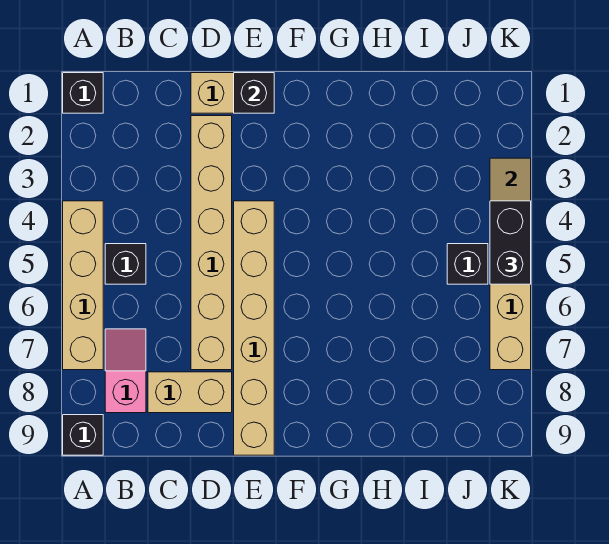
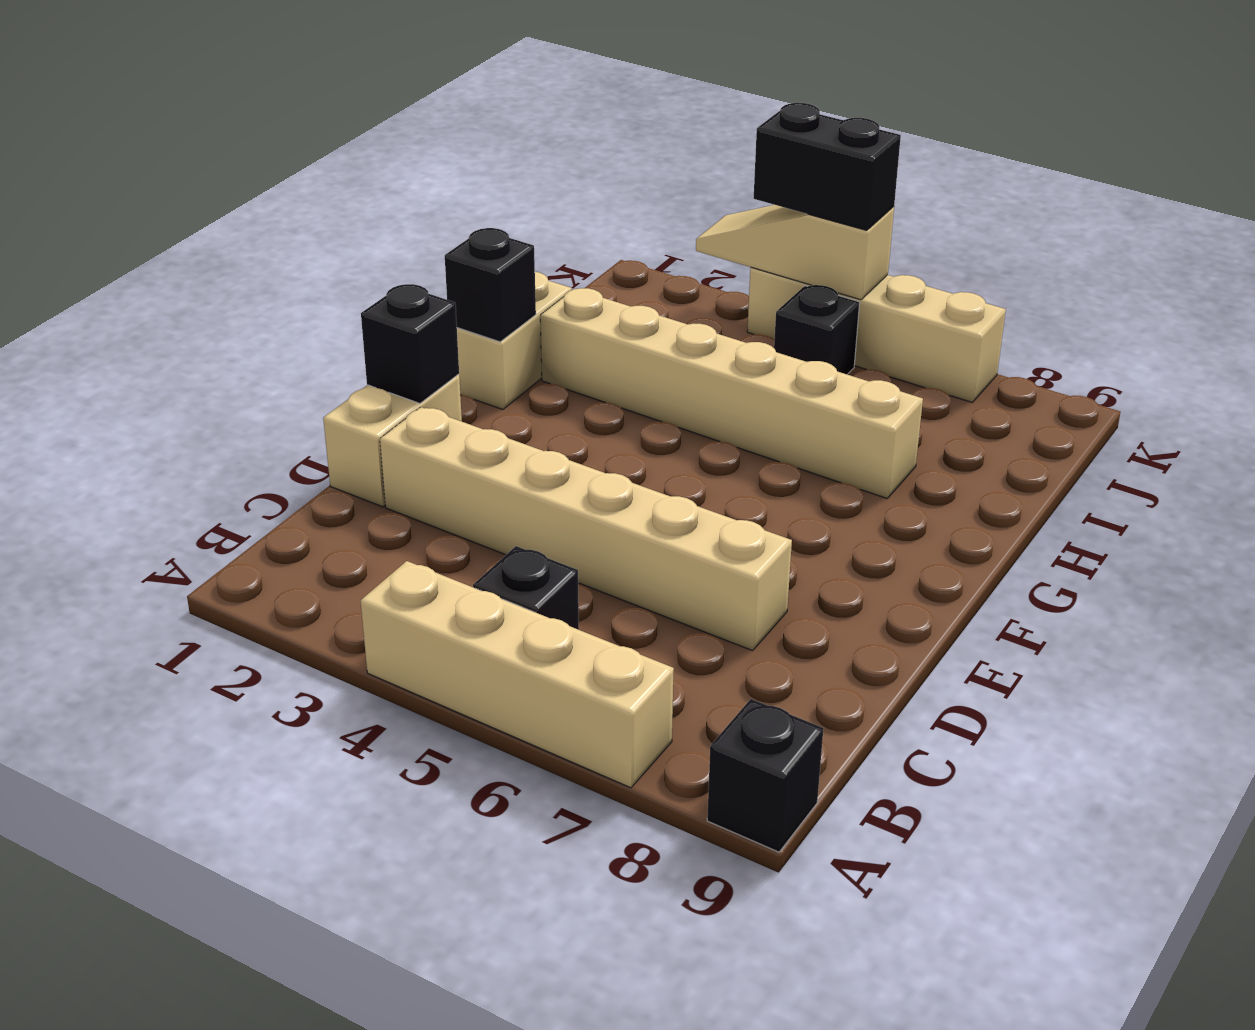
black 1x1 brick [63,73,103,113] -> black 1x1 brick moved to [445,228,536,342]
pink 1x2 slope [105,329,146,413] -> none
tan 1x2 brick [148,372,232,413] -> tan 1x2 brick moved to [457,272,572,409]
tan 1x6 brick [234,201,274,455] -> tan 1x6 brick moved to [540,288,923,498]

